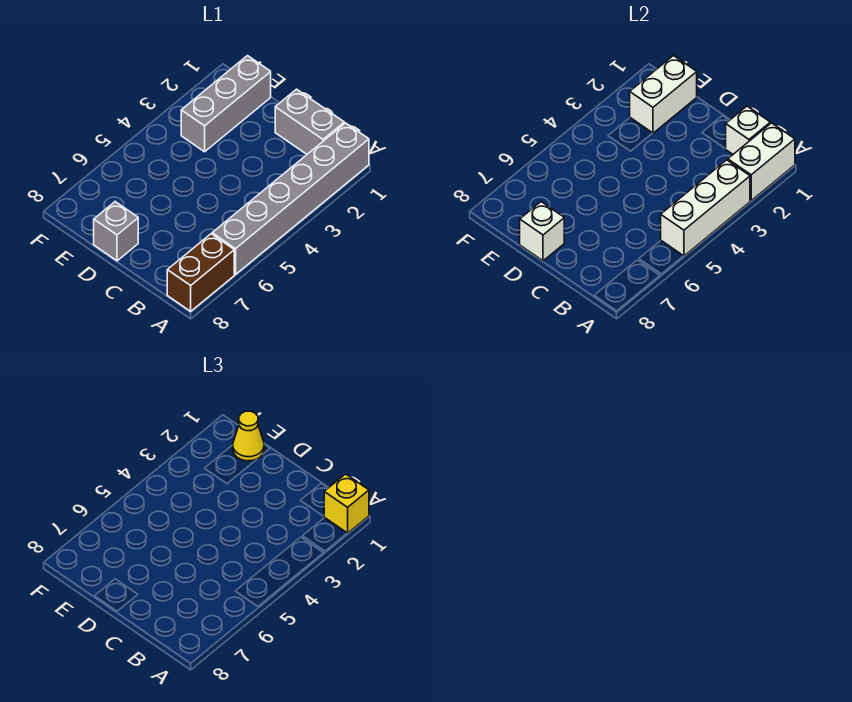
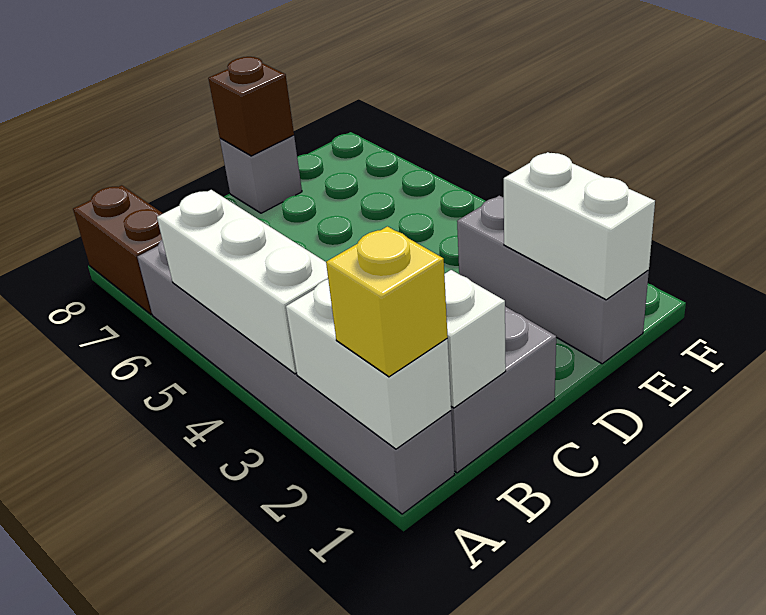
white 1x1 brick [520,202,564,261] -> brown 1x1 brick [208,57,294,156]
yellow 1x1 cone [233,411,264,461] -> none

